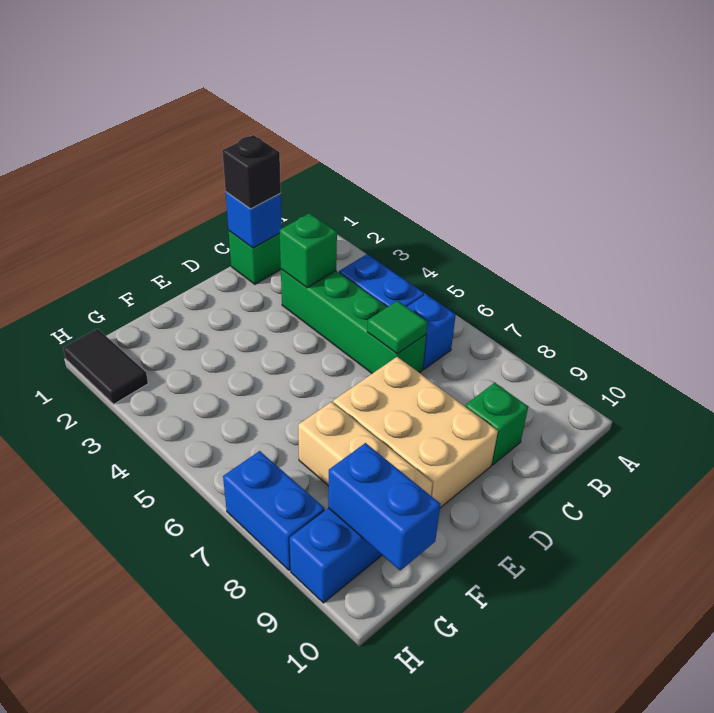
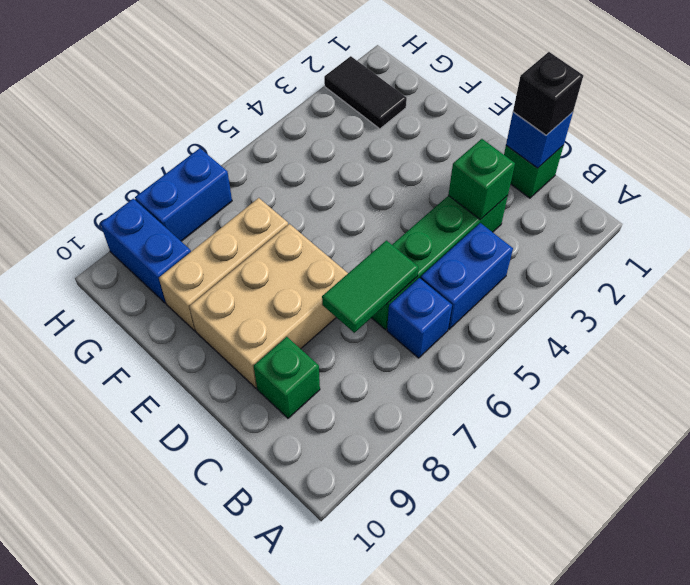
green 1x1 tile [367,301,428,354] -> green 1x2 tile [322,240,419,333]
blue 1x2 brick [328,443,441,570] -> none
black 1x2 tile [63,329,148,404] -> black 1x2 tile turned to [324,56,407,129]

